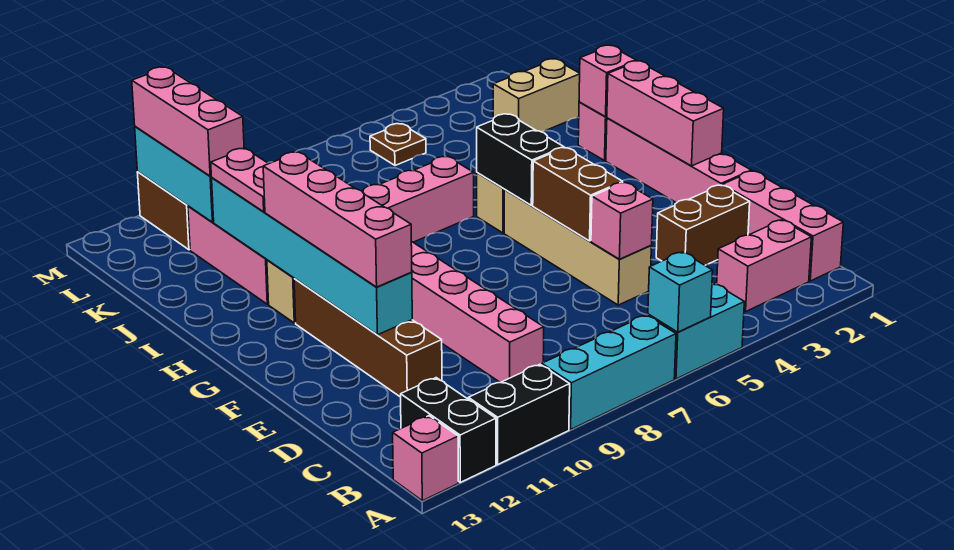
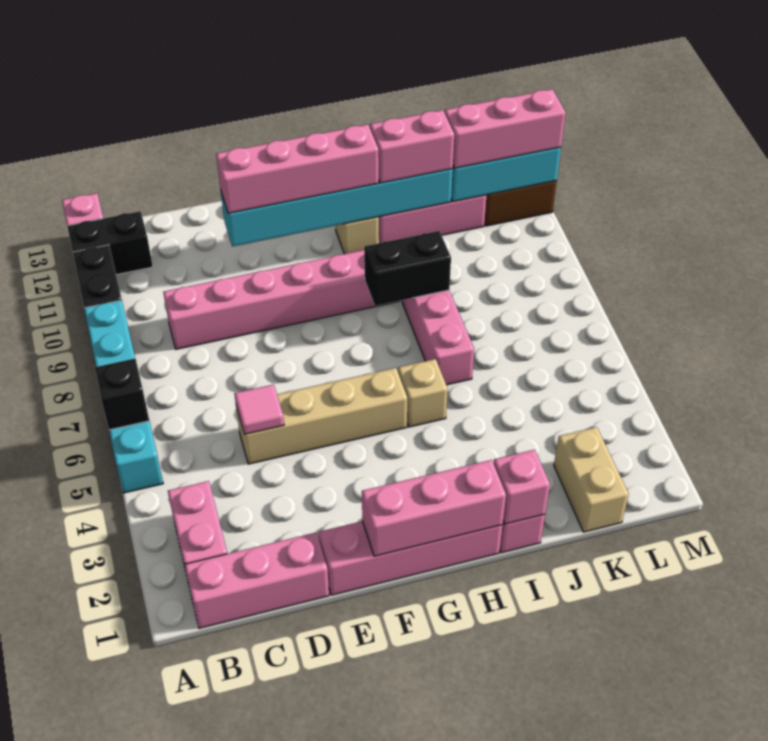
cyan 1x1 brick [648,252,713,332] -> black 1x1 brick [95,359,149,430]
brown 1x2 brick [656,185,750,265] -> none
pink 1x1 brick [591,183,653,259] -> pink 1x1 tile [234,384,284,434]
brown 1x4 brick [294,279,442,397] -> none
brown 1x2 brick [533,148,623,241] -> none
black 1x2 brick [477,114,564,205] -> black 1x2 brick moved to [364,231,451,306]
pink 1x2 plate [211,149,269,212] -> pink 1x2 brick [370,110,454,183]
brown 1x1 plate [370,124,426,165] -> none

